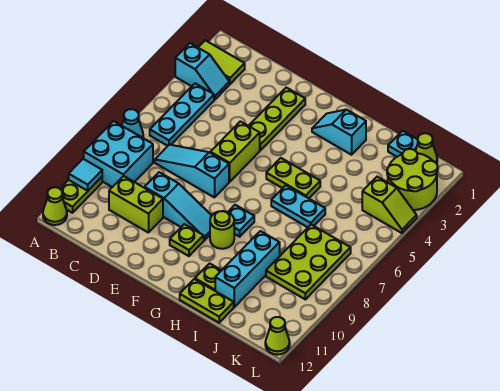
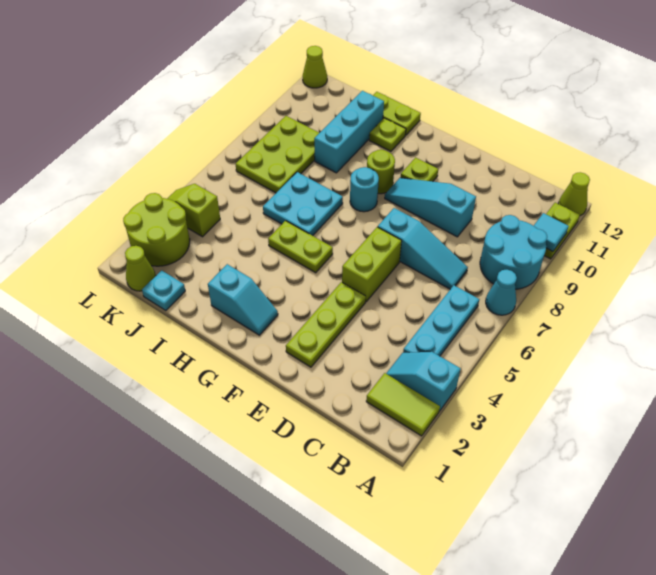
cyan 2x2 brick [84,121,153,187] -> cyan 2x2 round brick [480,215,547,289]
lime 1x2 brick [109,176,163,233] -> none
cyan 1x1 plate [228,205,254,237] -> cyan 1x1 round brick [350,167,379,212]
cyan 1x2 plate [271,185,325,227] -> cyan 2x2 plate [263,172,343,236]

